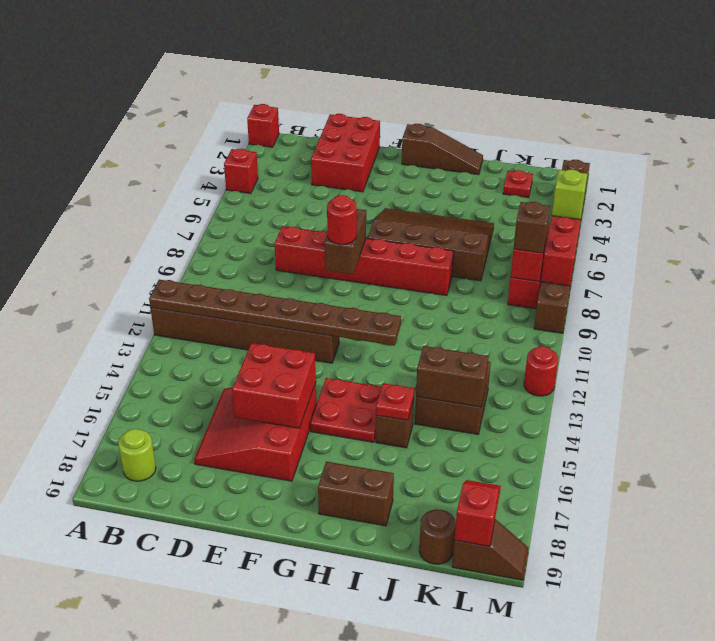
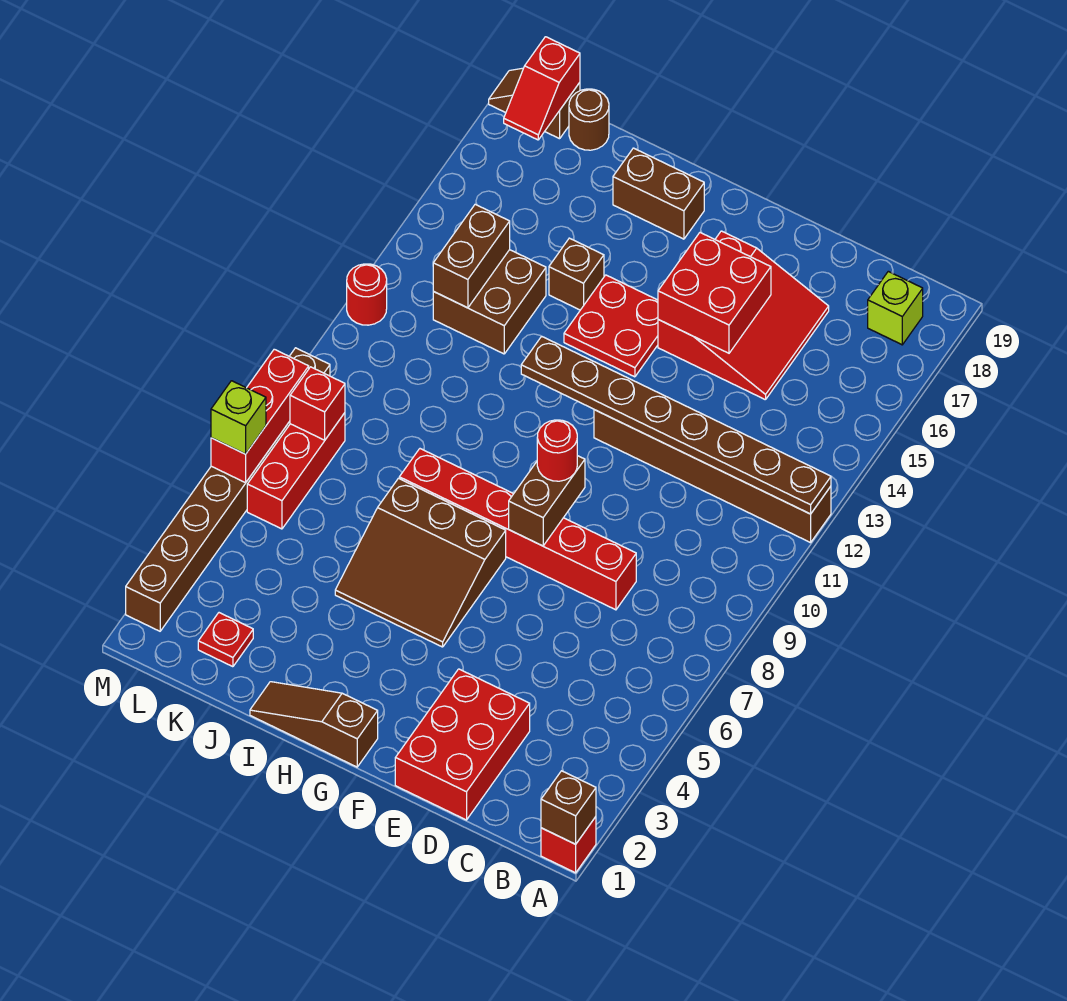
red 1x1 brick [224,149,258,193] -> none
lime 1x1 round brick [118,429,156,481] -> lime 1x1 brick [868,271,923,345]
brown 3x4 slope [368,208,494,281] -> brown 3x3 slope [335,478,506,647]
red 1x1 plate [376,383,414,420] -> none
brown 1x2 brick [416,346,489,407] -> brown 1x2 brick turned to [433,204,510,308]
brown 1x1 brick [514,202,550,253] -> brown 1x1 brick moved to [541,771,596,844]

